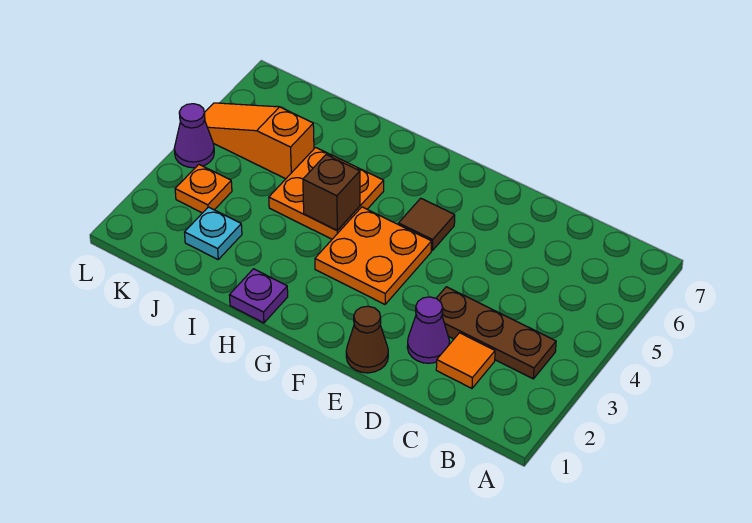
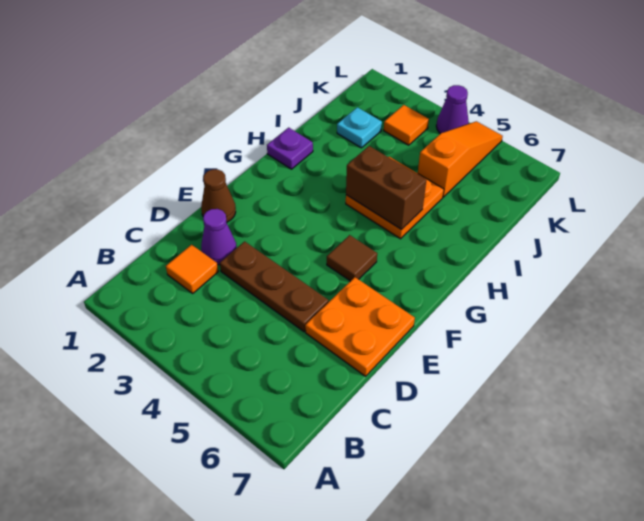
brown 1x3 plate [436,287,556,379] -> brown 1x3 plate turned to [220,241,329,332]
orange 2x2 plate [315,207,432,304] -> orange 2x2 plate moved to [305,277,415,376]
brown 1x1 brick [303,155,360,230] -> brown 1x2 brick [346,146,426,230]
orange 1x1 plate [175,164,232,213] -> orange 1x1 tile [384,105,429,145]

